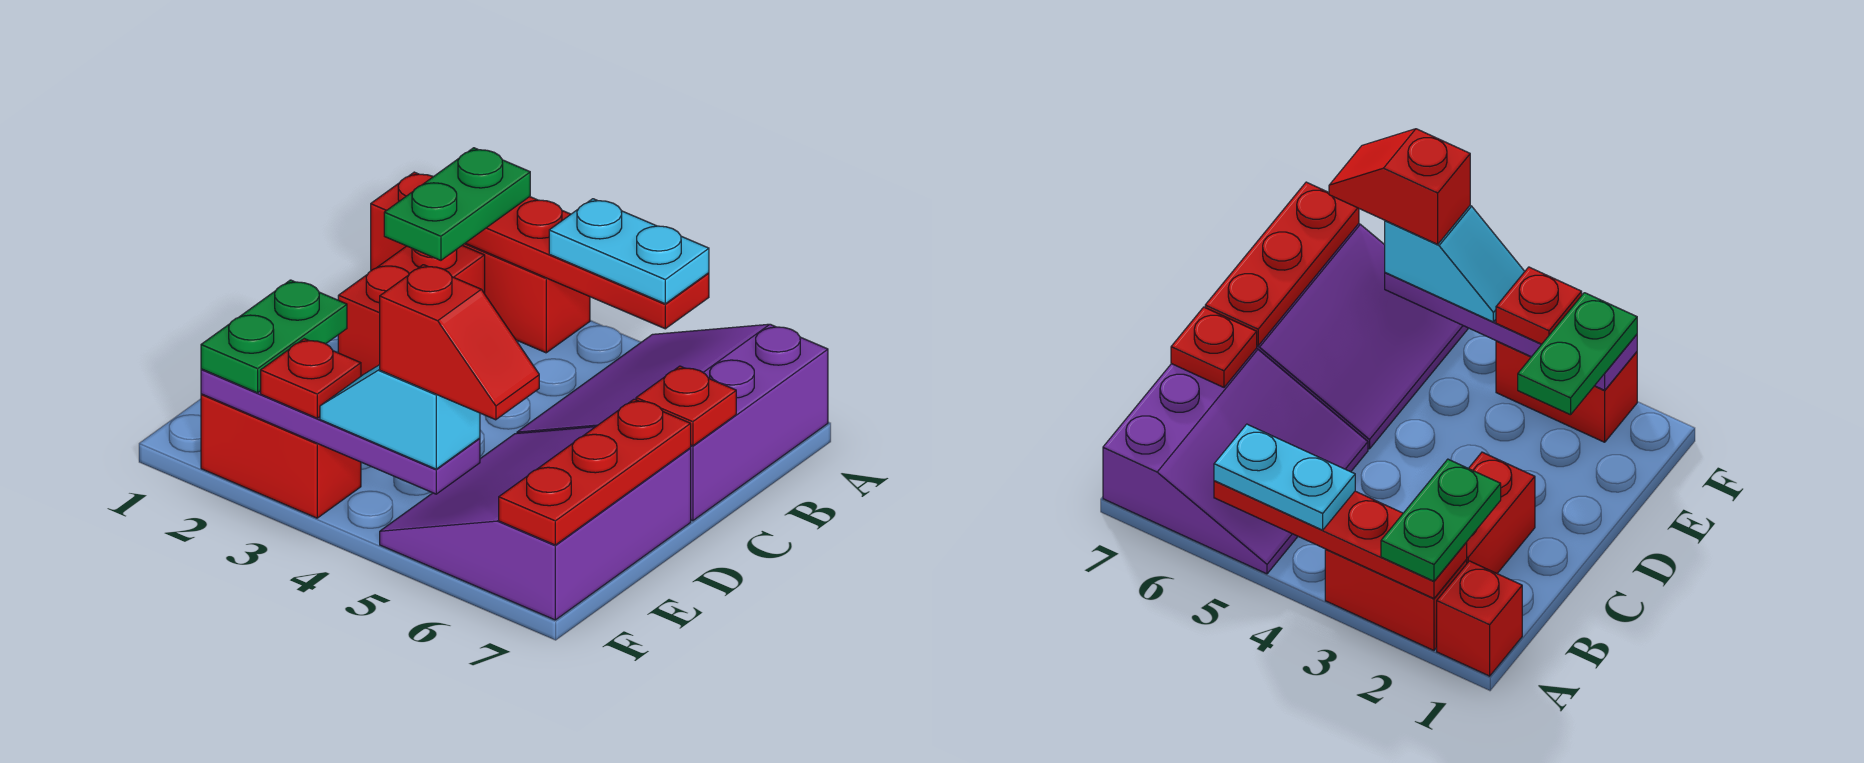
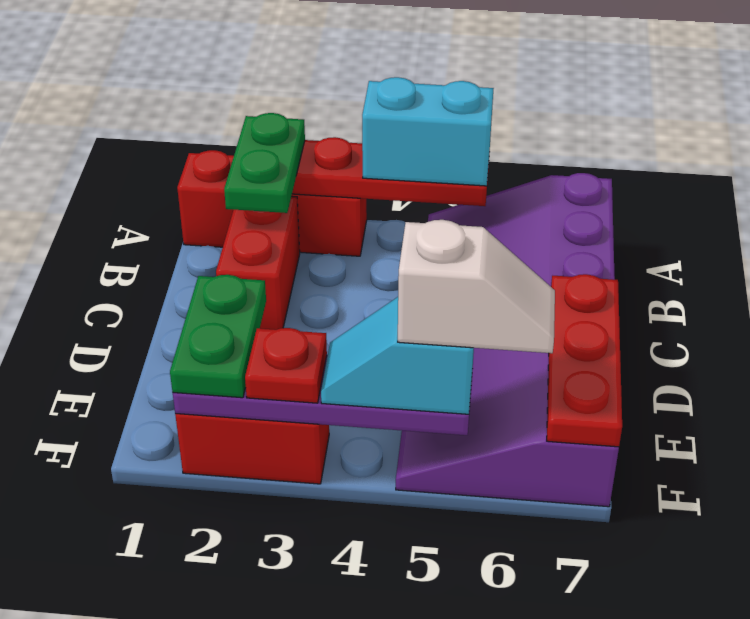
cyan 1x2 plate [549,199,709,304] -> cyan 1x2 brick [362,77,494,186]
red 1x1 plate [636,366,736,446] -> none
red 1x2 slope [380,265,539,420] -> white 1x2 slope [398,220,555,353]

